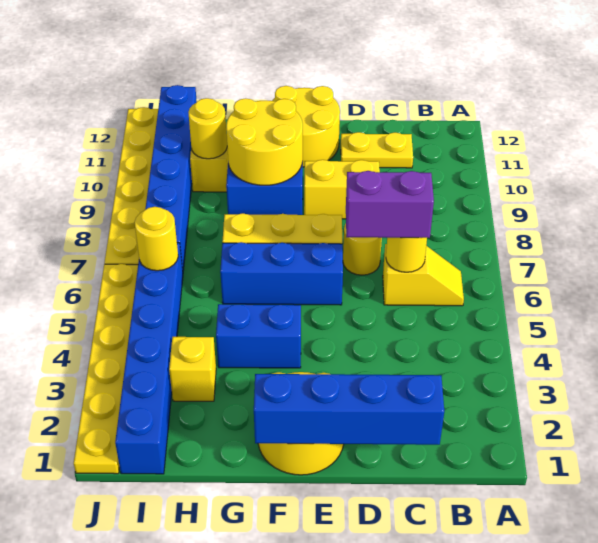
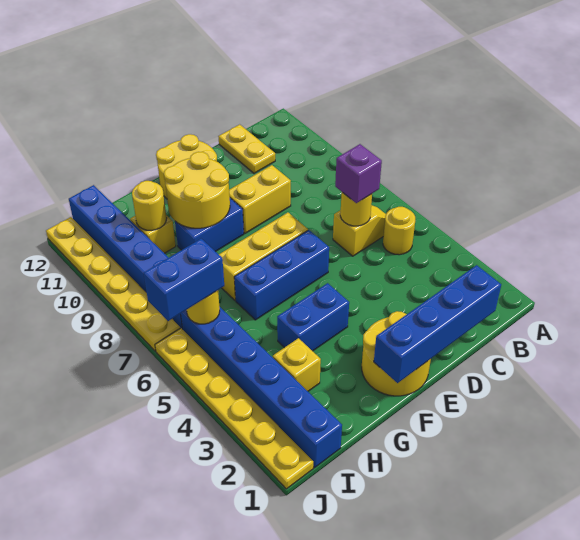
purple 1x2 brick [346,171,434,238] -> purple 1x1 brick [335,144,382,203]
yellow 1x2 plate [341,132,413,168] -> yellow 1x2 plate turned to [218,124,275,173]
yellow 1x1 round brick [343,224,382,275] -> yellow 1x1 round brick moved to [383,207,415,255]
none -> blue 1x2 brick [144,239,224,321]

